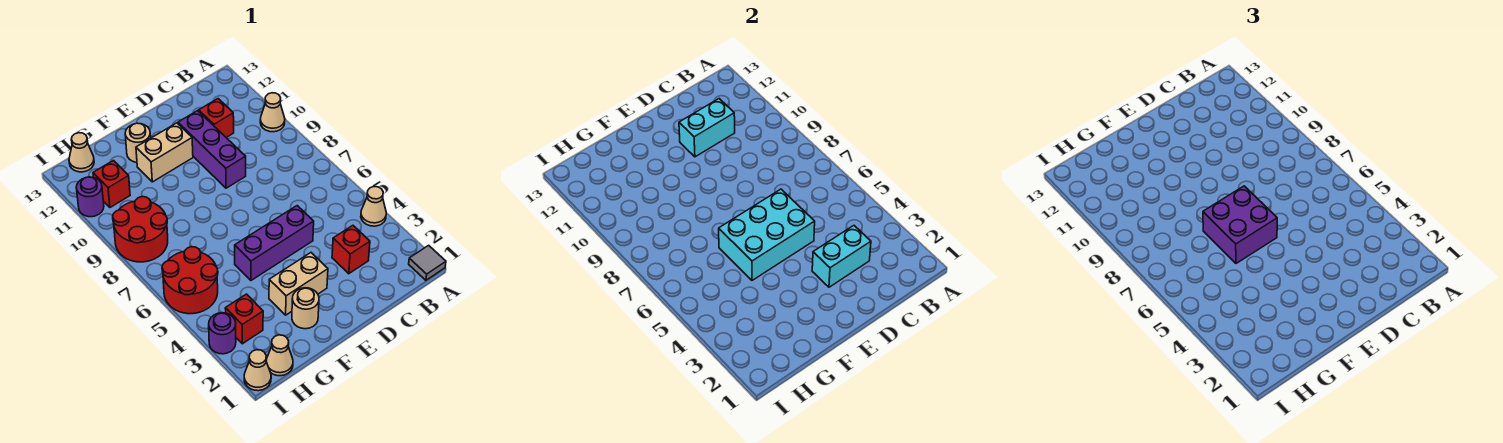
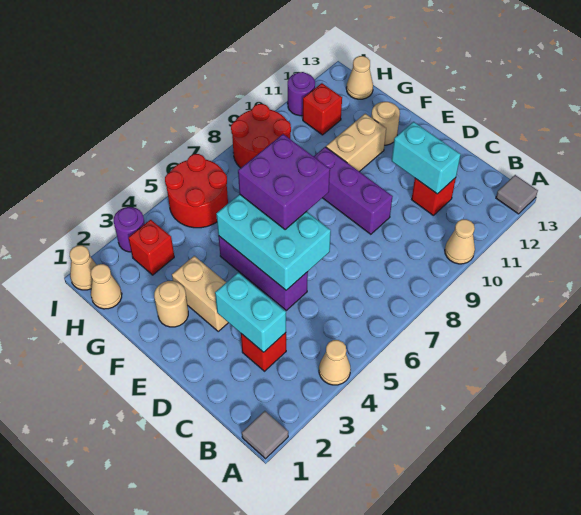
none -> grey 1x1 tile [496,175,538,214]
purple 1x3 brick [178,111,246,188] -> purple 1x3 brick turned to [314,147,393,234]
tan 1x2 brick [136,123,193,182] -> tan 1x2 brick turned to [326,114,386,172]

